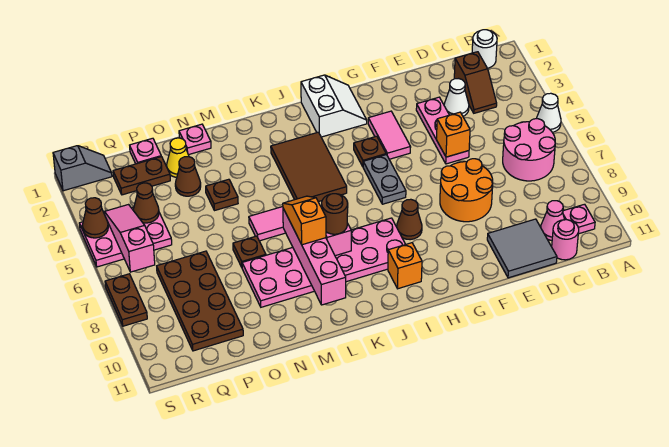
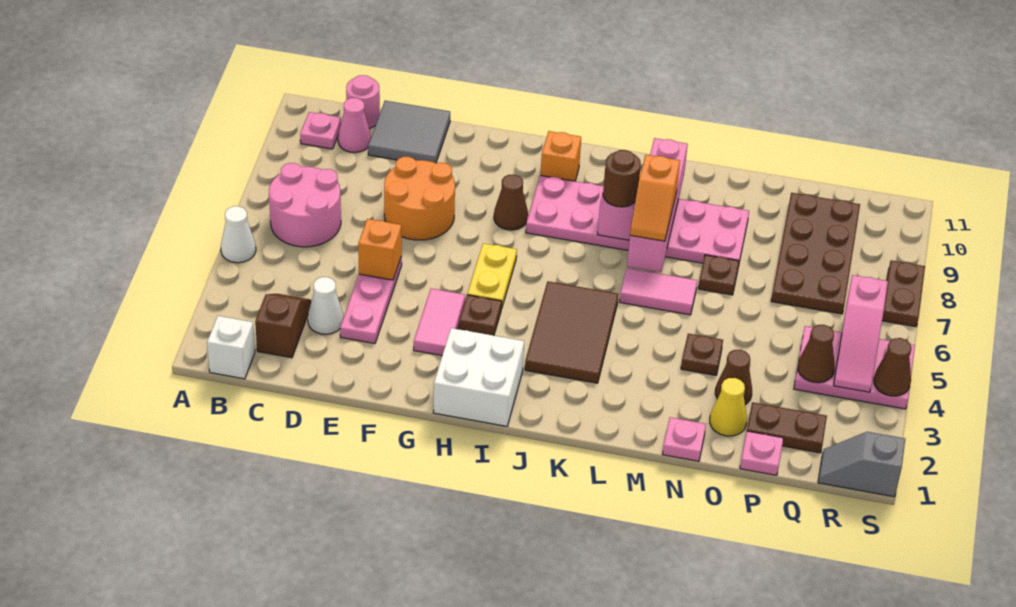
white 1x1 round brick [472,30,497,68] -> white 1x1 brick [207,316,255,379]
white 2x2 slope [301,75,367,137] -> white 2x2 brick [433,328,524,426]
grey 1x2 plate [363,155,406,204] -> yellow 1x2 plate [467,243,517,309]

